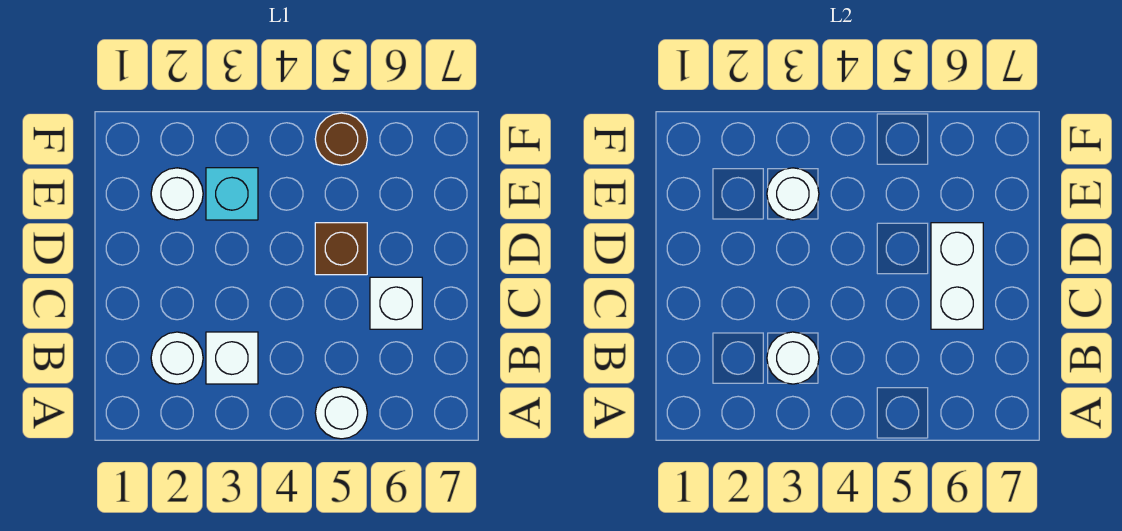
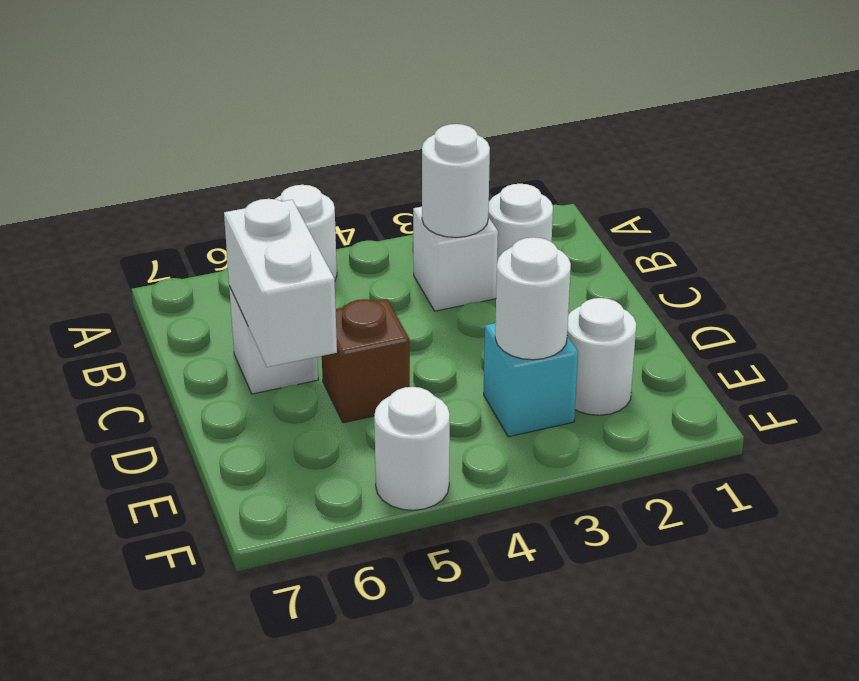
brown 1x1 round brick [315,113,367,165] -> white 1x1 round brick [374,387,450,510]

